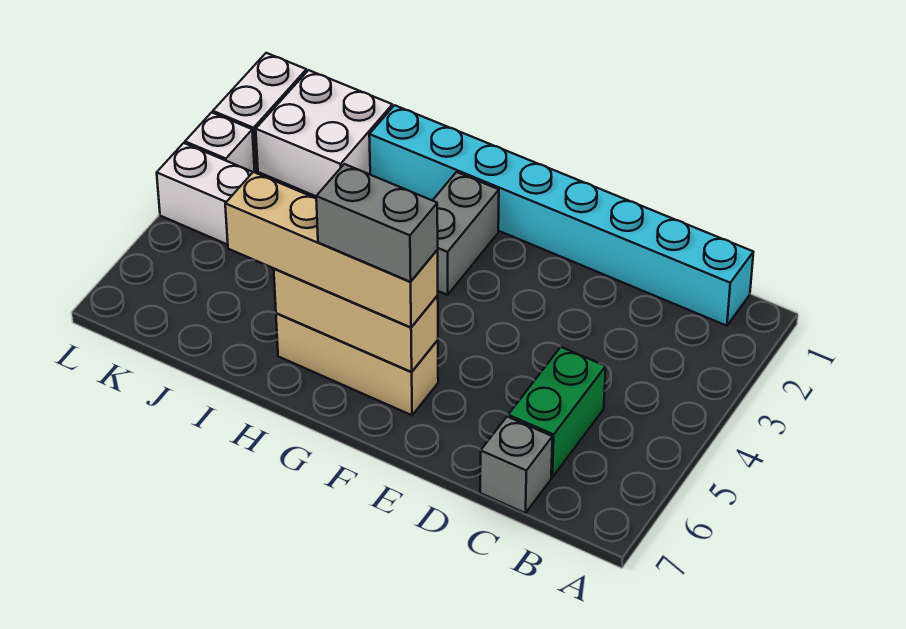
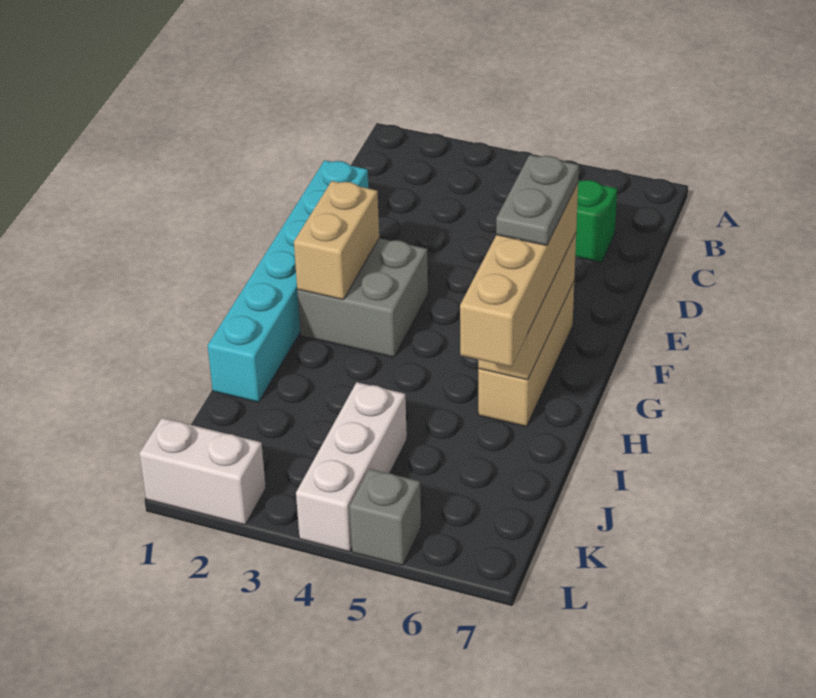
cyan 1x8 brick [369,105,753,326] -> cyan 1x6 brick [208,160,368,402]
grey 1x1 brick [480,417,552,513] -> grey 1x1 brick moved to [350,469,421,565]
none -> tan 1x2 brick [294,181,379,300]
grey 1x2 brick [316,164,438,282] -> grey 1x2 plate [496,155,579,246]
grey 1x2 brick [432,172,499,295] -> grey 2x2 brick [297,238,428,357]
white 2x2 brick [256,70,392,196] -> none
white 1x1 brick [185,112,255,172] -> none

